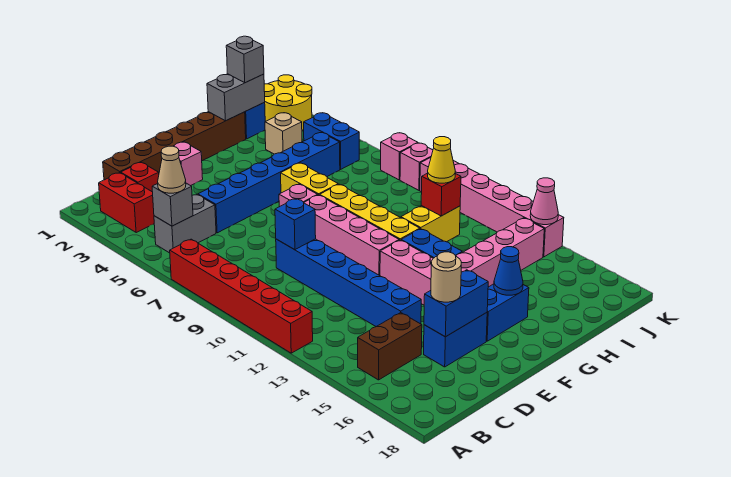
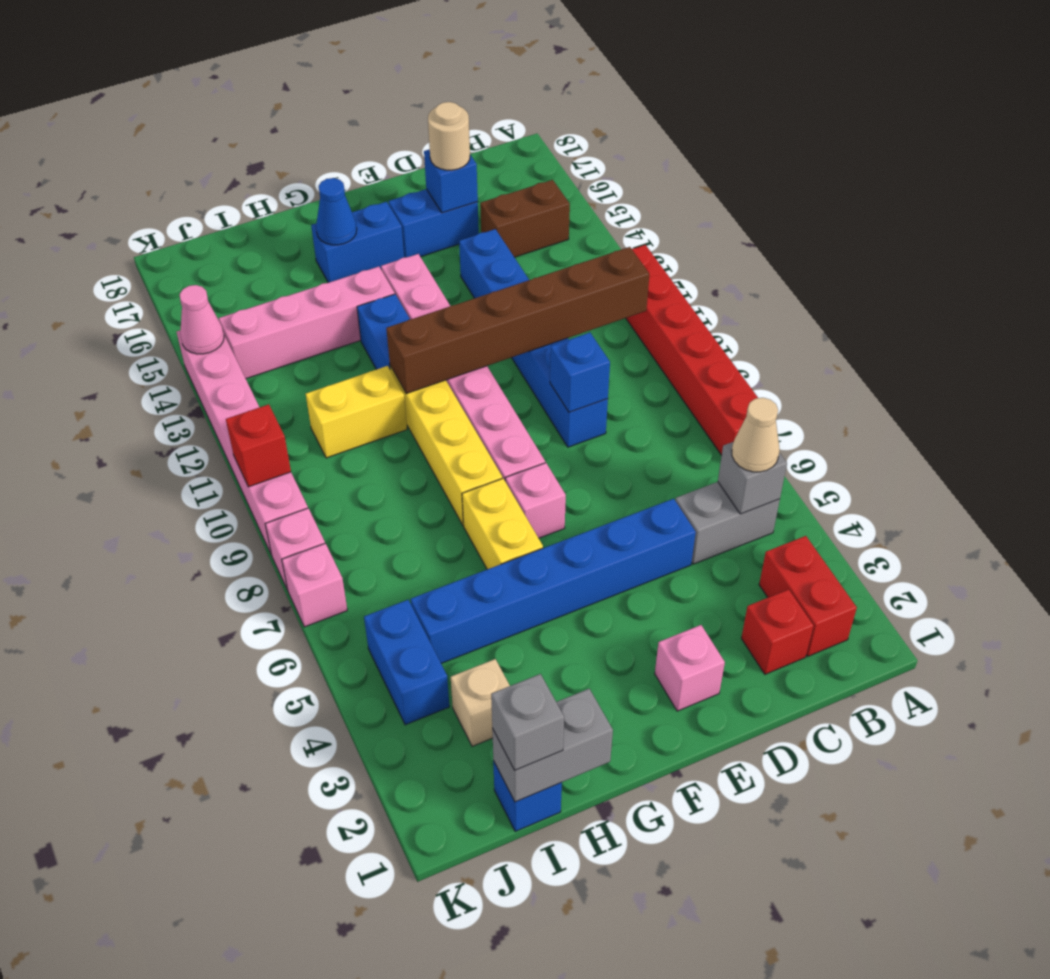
brown 1x6 brick [103,112,246,180] -> brown 1x6 brick moved to [386,247,649,394]
blue 1x2 brick [424,270,488,337] -> blue 1x1 brick [424,149,478,213]
red 1x1 brick [421,173,461,216] -> red 1x1 brick moved to [226,404,291,487]
yellow 1x1 cone [428,137,455,183] -> none
yellow 2x2 round brick [264,75,312,130] -> none

